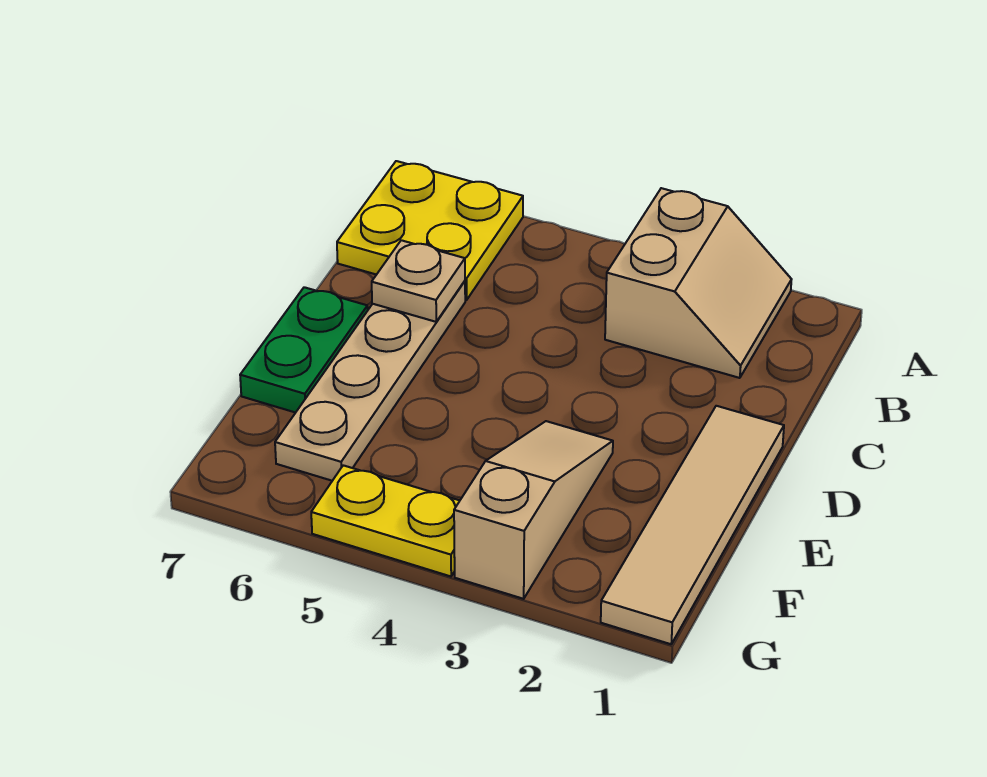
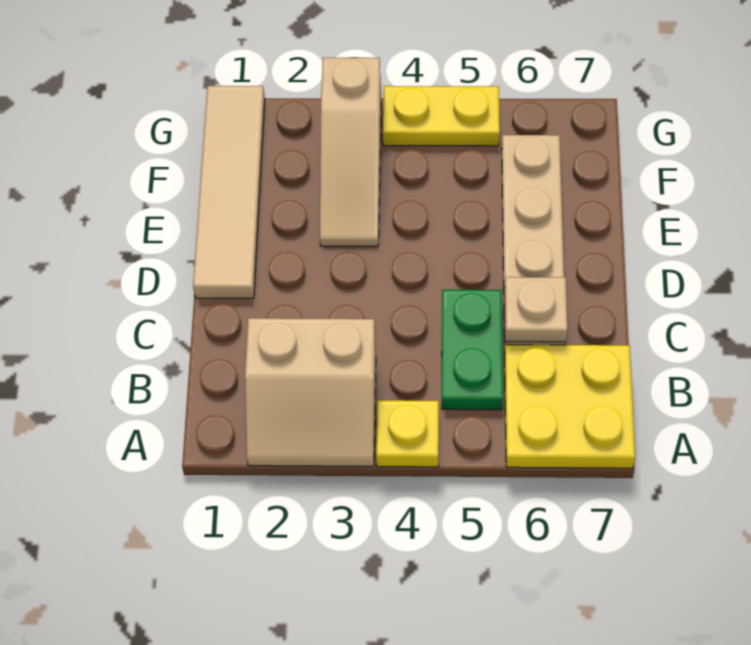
tan 2x2 slope [605,188,792,378] -> tan 2x2 slope turned to [245,318,376,467]
none -> yellow 1x1 plate [376,400,439,467]
green 1x2 plate [240,287,368,413] -> green 1x2 plate moved to [442,290,503,410]

